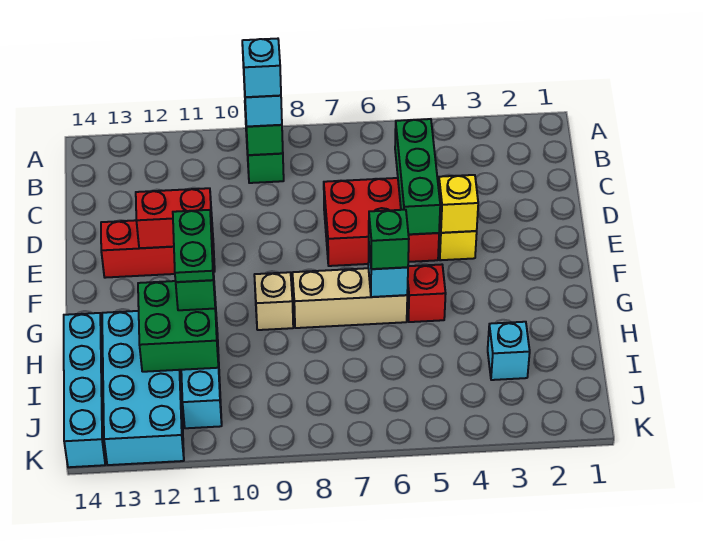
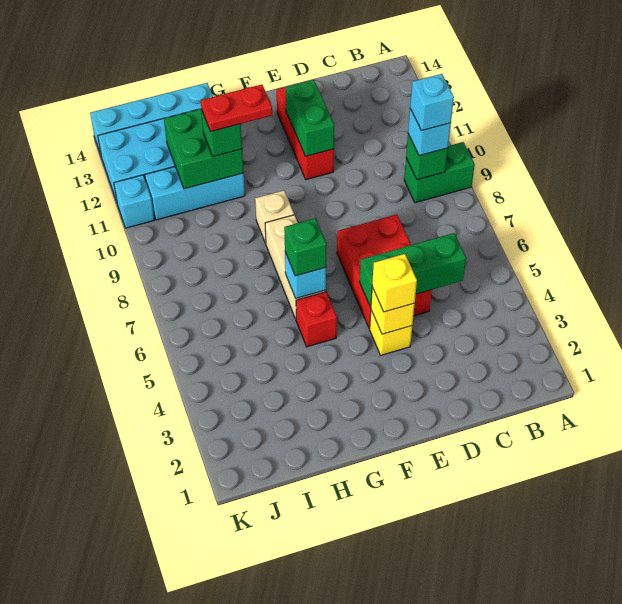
none -> yellow 1x1 brick [372,254,417,312]
red 1x2 brick [136,188,213,248] -> green 1x2 brick [286,80,334,156]
green 1x2 plate [173,210,213,282] -> red 1x2 plate [201,84,272,132]
cyan 1x1 brick [488,322,530,380] -> cyan 1x1 brick moved to [114,175,154,228]

